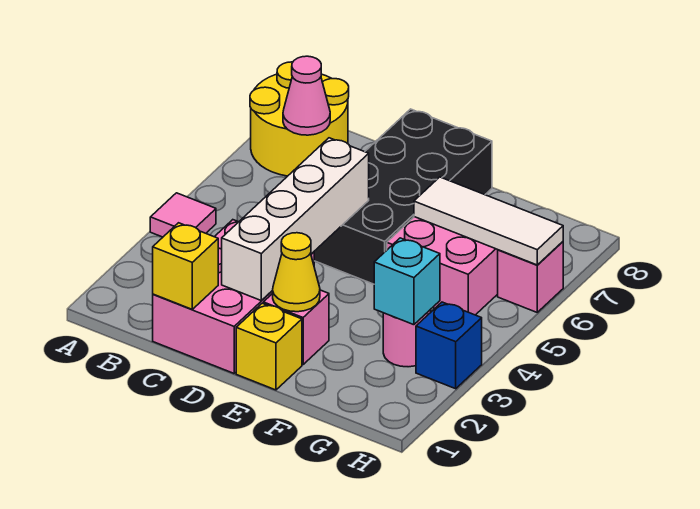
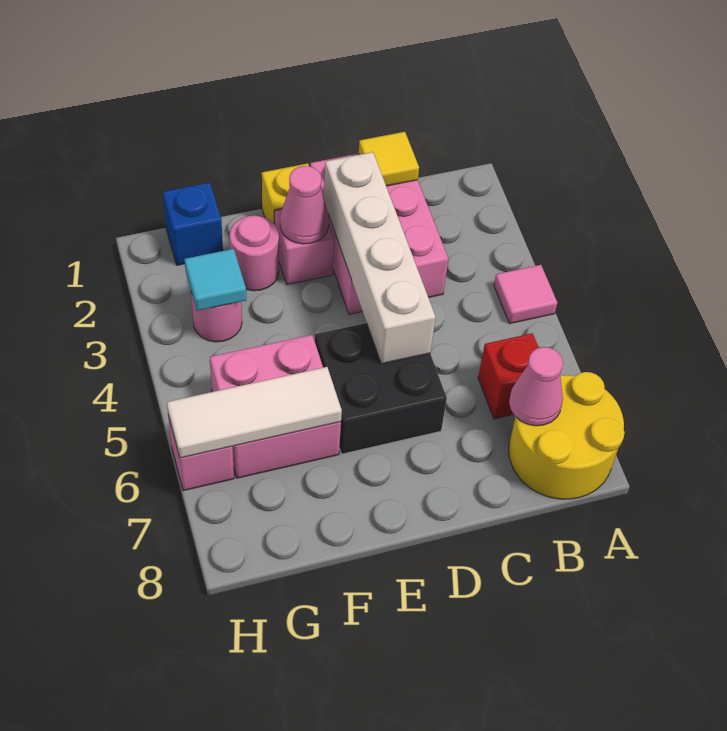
none -> red 1x1 brick [478,333,539,419]
yellow 1x1 brick [153,223,218,309] -> yellow 1x1 tile [359,132,419,186]
black 2x4 brick [314,109,492,284] -> black 2x2 brick [315,323,447,454]
yellow 1x1 cone [273,233,320,312] -> pink 1x1 cone [280,166,329,244]
none -> pink 1x1 round brick [230,215,279,291]
cyan 1x1 brick [374,238,440,325] -> cyan 1x1 tile [185,249,246,311]
blue 1x1 brick [416,302,482,389] -> blue 1x1 brick moved to [163,182,223,265]

